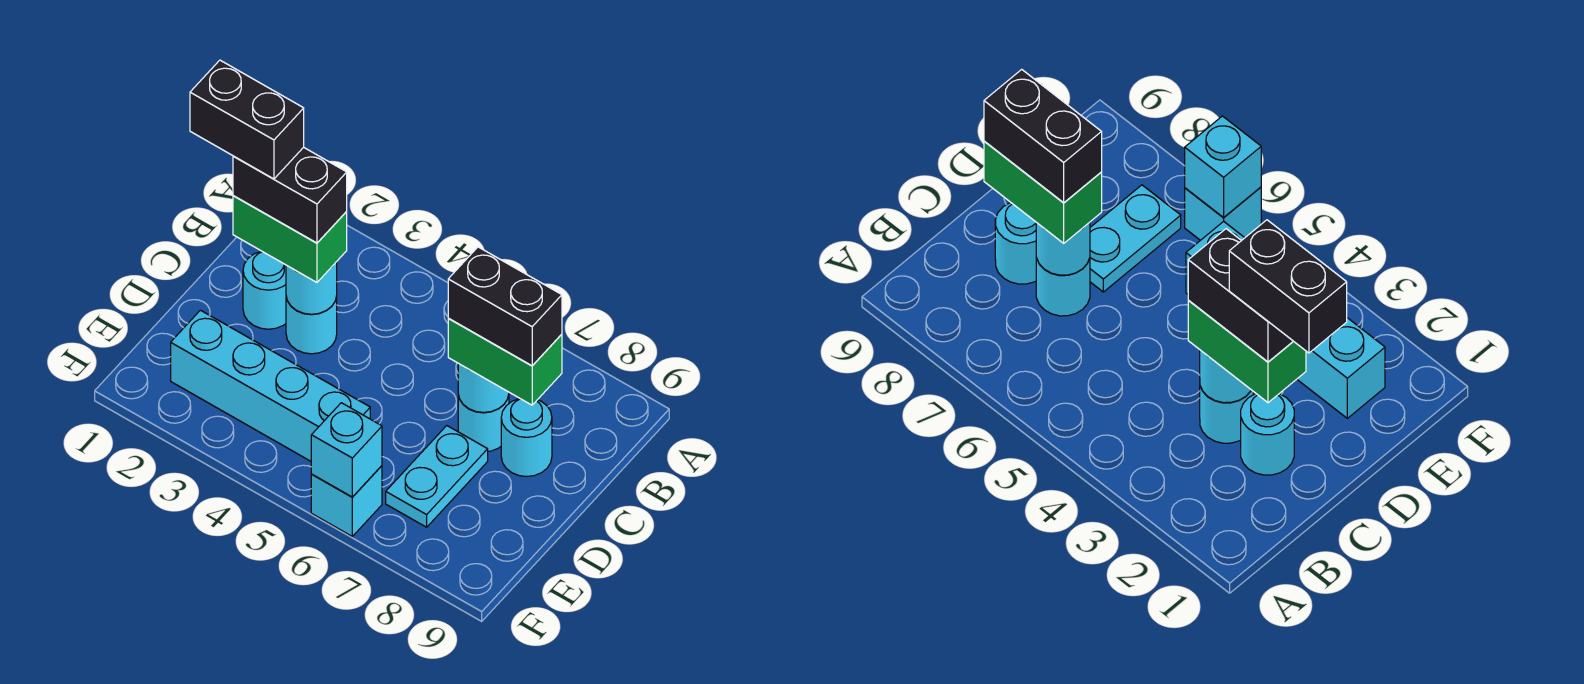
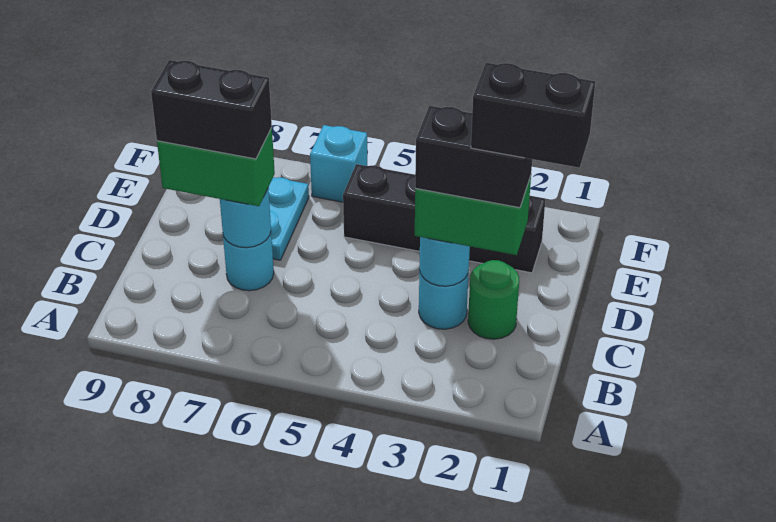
cyan 1x1 round brick [243,251,286,329] -> green 1x1 round brick [468,260,519,339]
cyan 1x1 round brick [501,399,552,477] -> none
cyan 1x4 brick [171,310,370,461] -> black 1x4 brick [343,164,545,273]
cyan 1x1 brick [311,403,382,497] -> none

